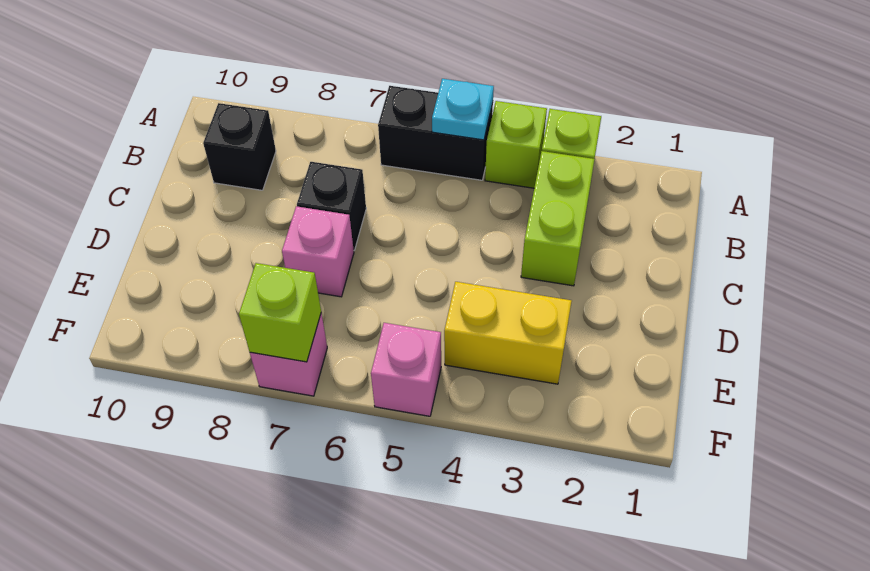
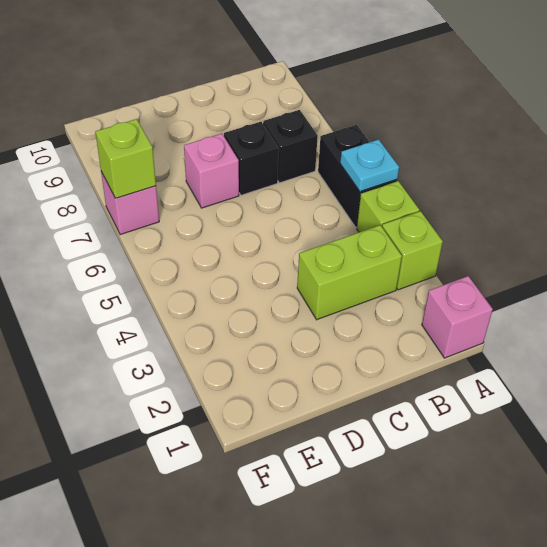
black 1x1 brick [203,103,276,190] -> black 1x1 brick moved to [263,110,318,183]
yellow 1x2 brick [444,282,572,384] -> none
pink 1x1 brick [371,323,441,416] -> pink 1x1 brick moved to [422,276,493,358]

